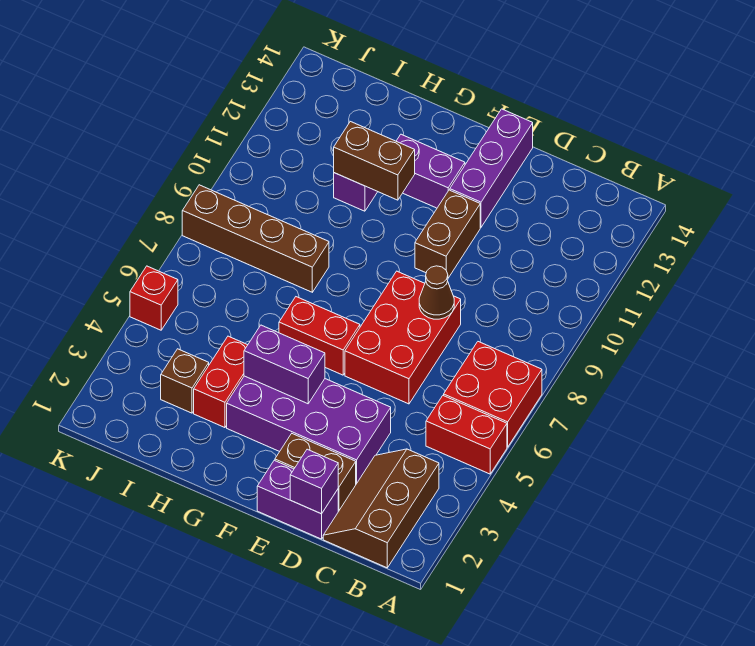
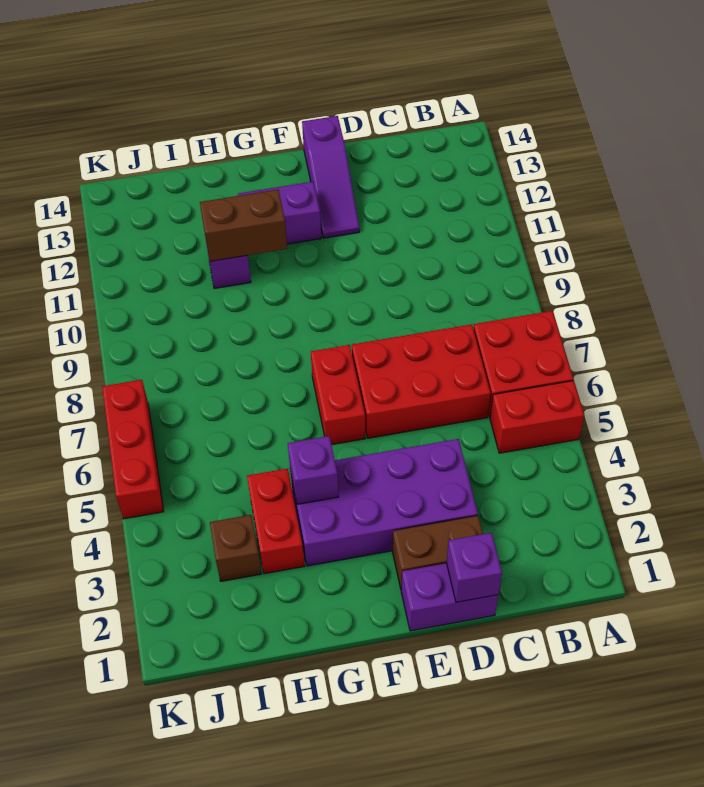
brown 2x3 slope [323,449,439,568] -> none
red 2x3 brick [345,271,461,404] -> red 2x3 brick turned to [352,324,491,438]
brown 1x1 cone [419,266,454,319] -> none
brown 1x2 brick [415,190,480,278] -> none
purple 1x3 brick [450,109,533,227] -> purple 1x3 slope [302,116,359,238]
purple 1x2 brick [244,325,325,404] -> purple 1x1 brick [288,436,338,504]
red 1x2 brick [279,297,360,375] -> red 1x2 brick turned to [311,345,365,445]
brown 1x4 brick [182,185,329,292] -> none
red 1x1 brick [130,266,178,330] -> red 1x3 brick [102,380,164,519]

